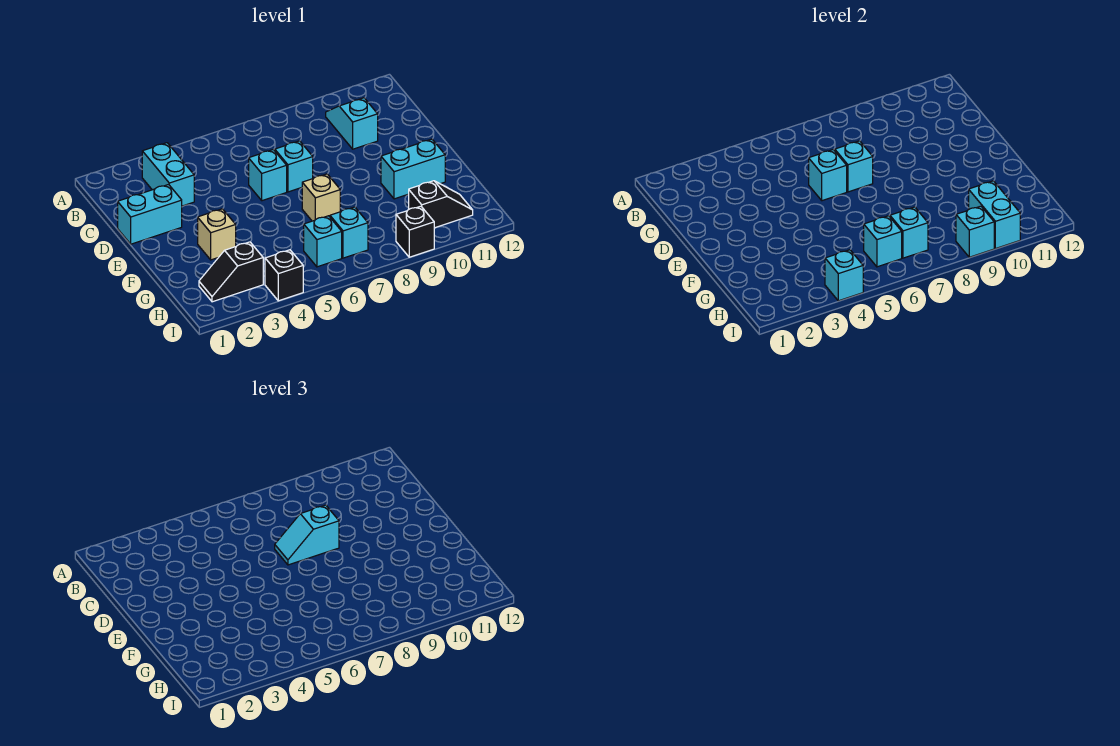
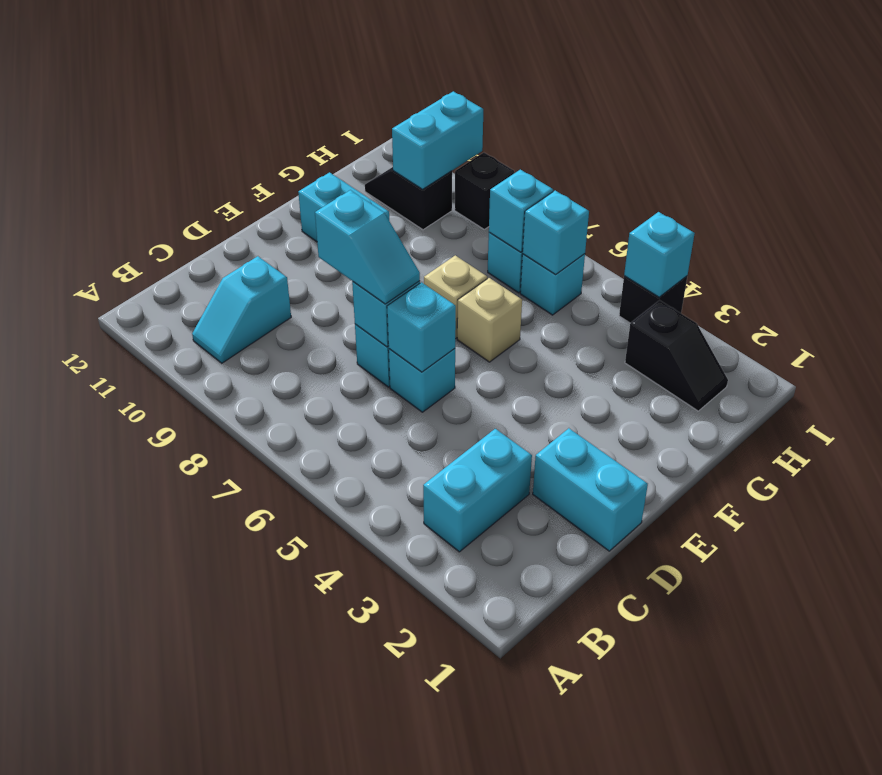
tan 1x1 brick [198,209,236,260] -> tan 1x1 brick moved to [457,278,522,362]
cyan 1x1 brick [956,206,994,257] -> none

